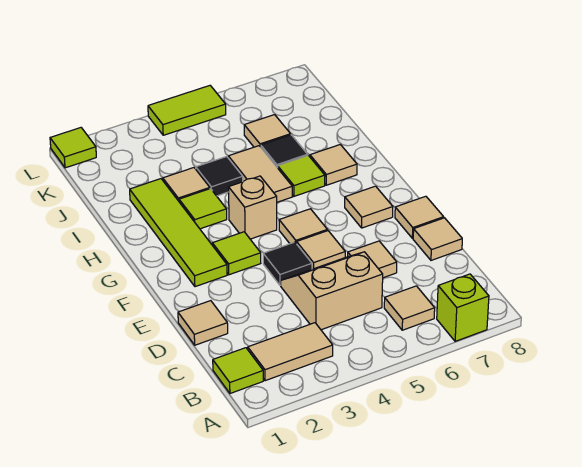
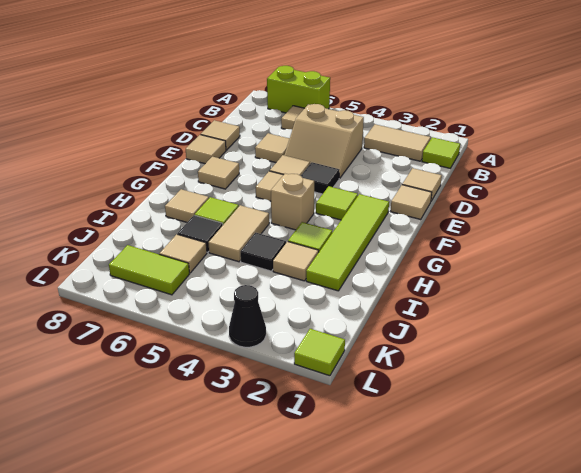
lime 1x1 brick [437,274,489,341] -> lime 1x2 brick [267,66,330,113]
none -> tan 1x1 tile [391,185,432,220]
none -> black 1x1 cone [229,285,266,347]
lime 1x2 tile [148,86,226,135] -> lime 1x2 tile moved to [109,245,189,295]

